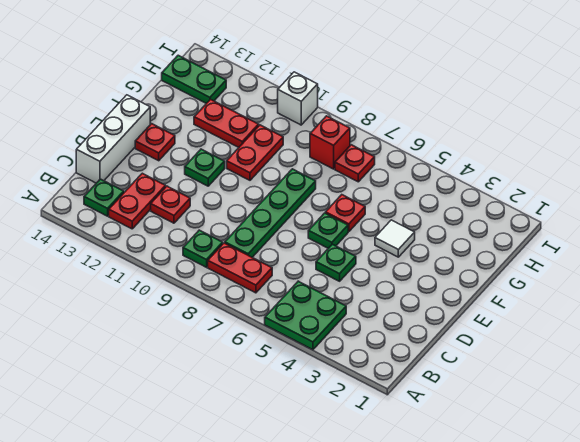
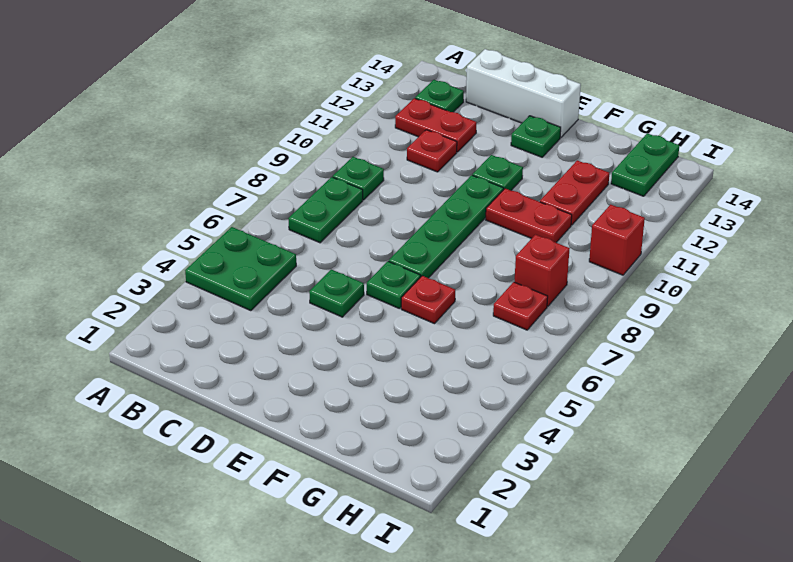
red 1x2 plate [208,243,272,293] -> green 1x2 plate [288,177,363,243]
green 1x4 plate [225,169,316,257] -> green 1x4 plate turned to [389,175,503,278]
red 1x1 plate [135,124,175,161] -> green 1x1 plate [511,116,561,157]
white 1x1 tile [375,220,415,257] -> none
white 1x1 brick [278,72,318,125] -> red 1x1 brick [589,204,645,275]

